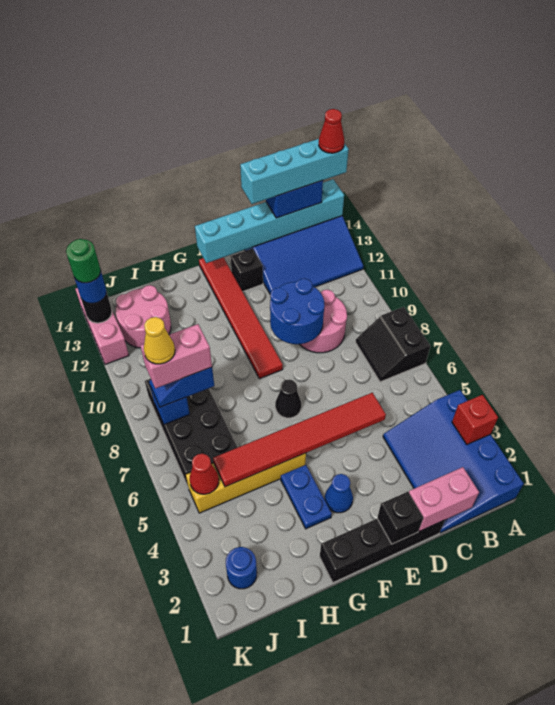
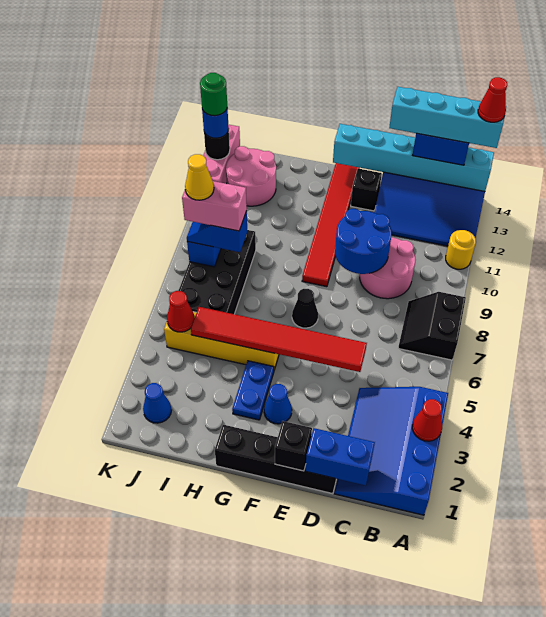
red 1x1 brick [452,395,498,444] -> red 1x1 cone [412,399,442,441]
none -> yellow 1x1 round brick [446,230,476,269]
pink 1x2 brick [409,467,479,531] -> blue 1x2 brick [305,428,375,486]
blue 1x1 round brick [226,547,257,589] -> blue 1x1 cone [143,383,171,423]

